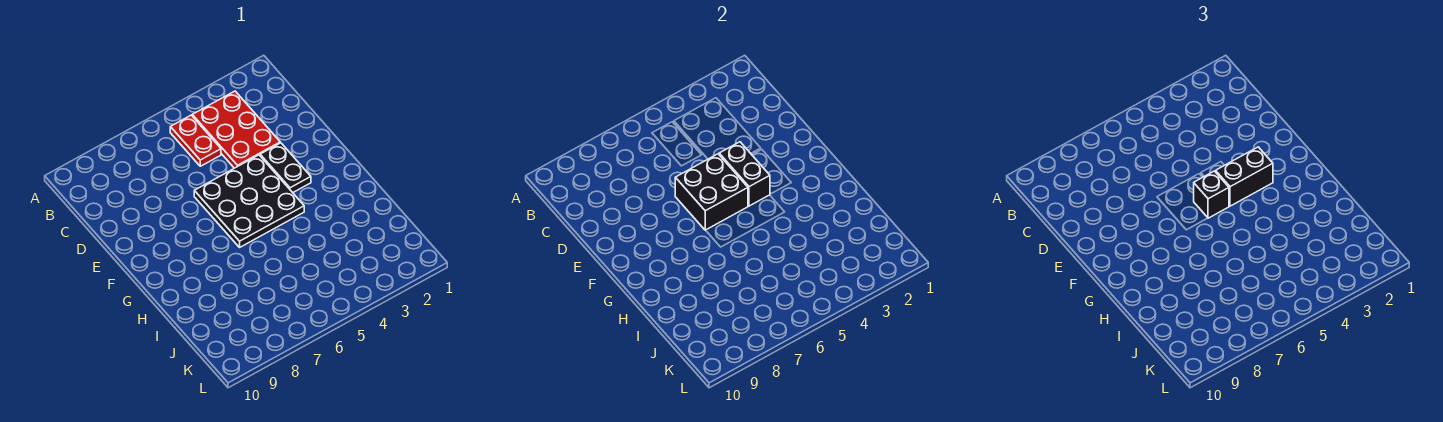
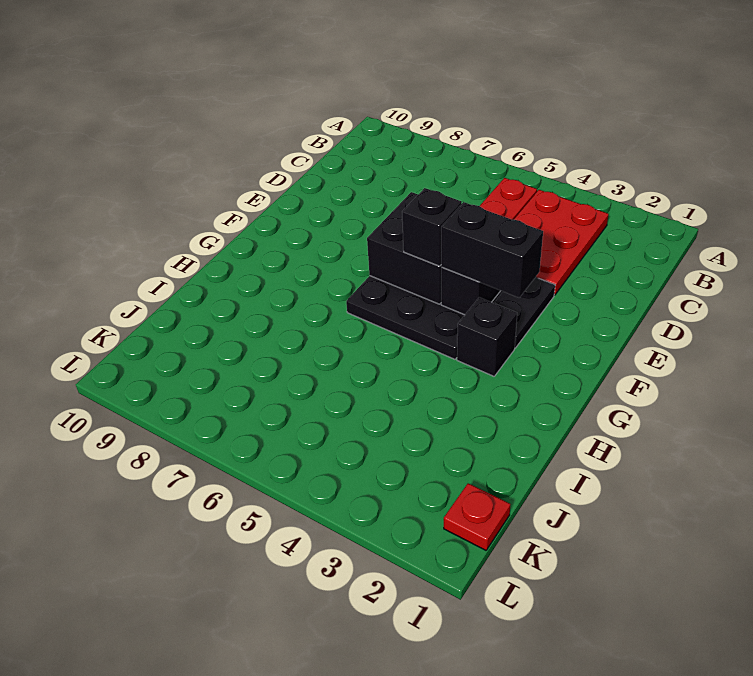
none -> black 1x1 brick [457,297,517,376]
none -> red 1x1 plate [444,483,510,550]

